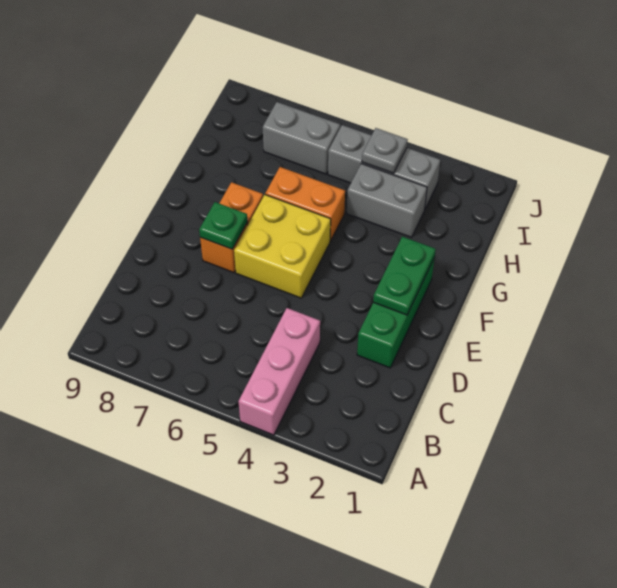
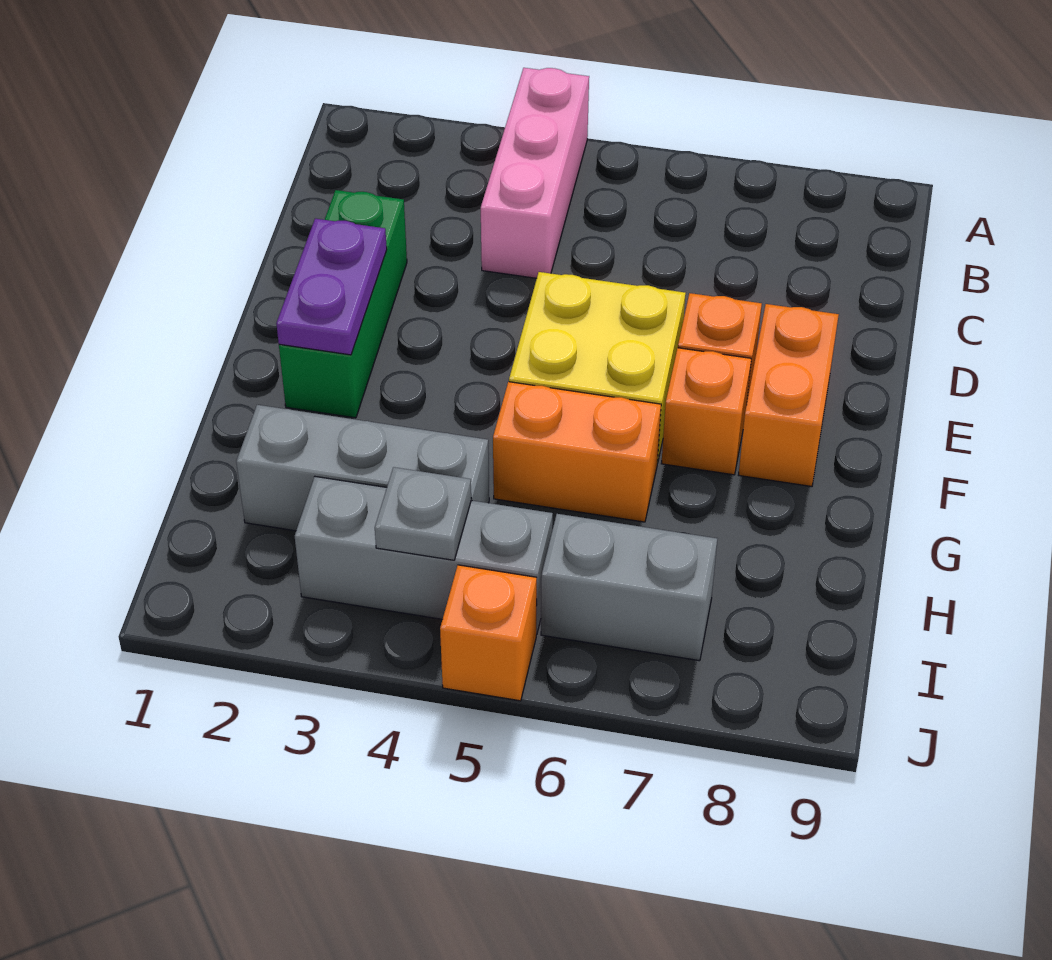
green 1x2 plate [373,237,436,315] -> purple 1x2 plate [276,219,387,355]
green 1x1 plate [199,202,247,249] -> none
none -> orange 1x2 brick [739,304,839,486]
grey 1x2 brick [347,164,427,237] -> grey 1x3 brick [236,405,489,531]
none -> orange 1x1 brick [440,565,537,701]

